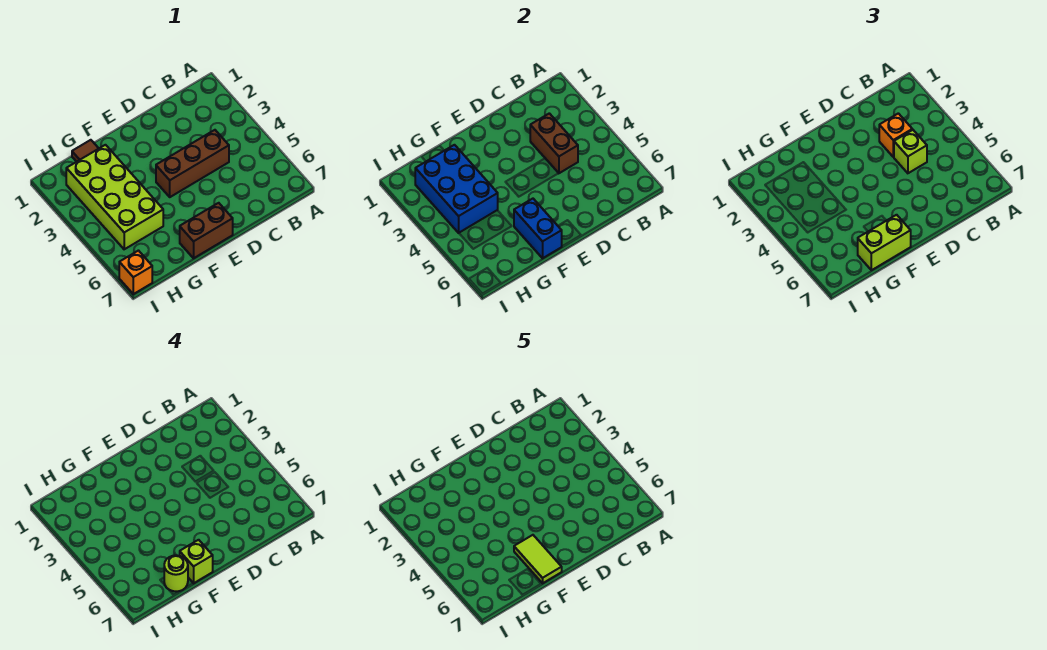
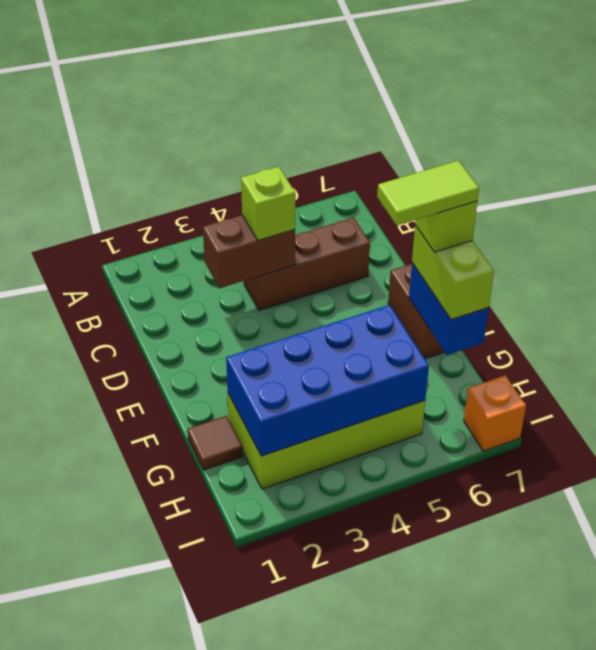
orange 1x1 brick [879,113,912,157] -> none
brown 1x3 brick [156,130,229,197] -> brown 1x3 brick turned to [244,218,370,310]
blue 1x2 brick [514,199,562,258] -> blue 1x2 brick turned to [409,263,489,355]
blue 2x3 brick [415,145,498,233] -> blue 2x4 brick [226,305,429,456]
lime 1x1 round brick [164,555,188,591] -> none

